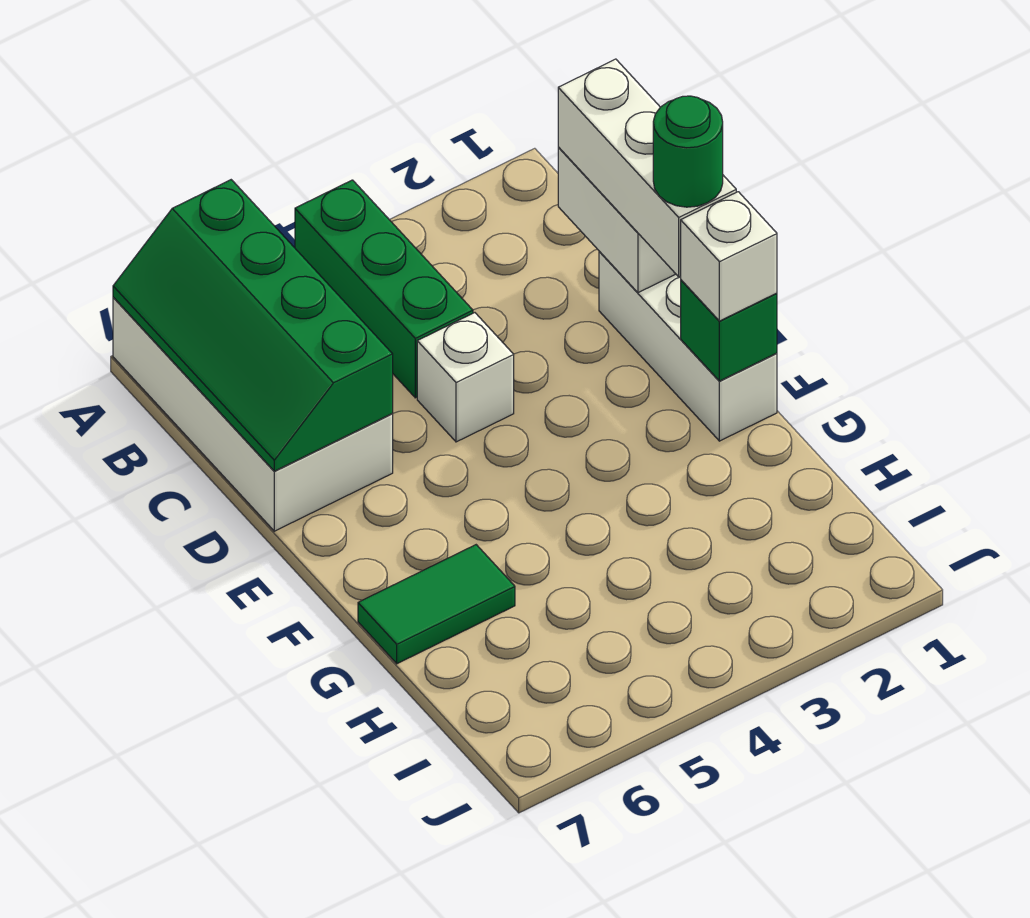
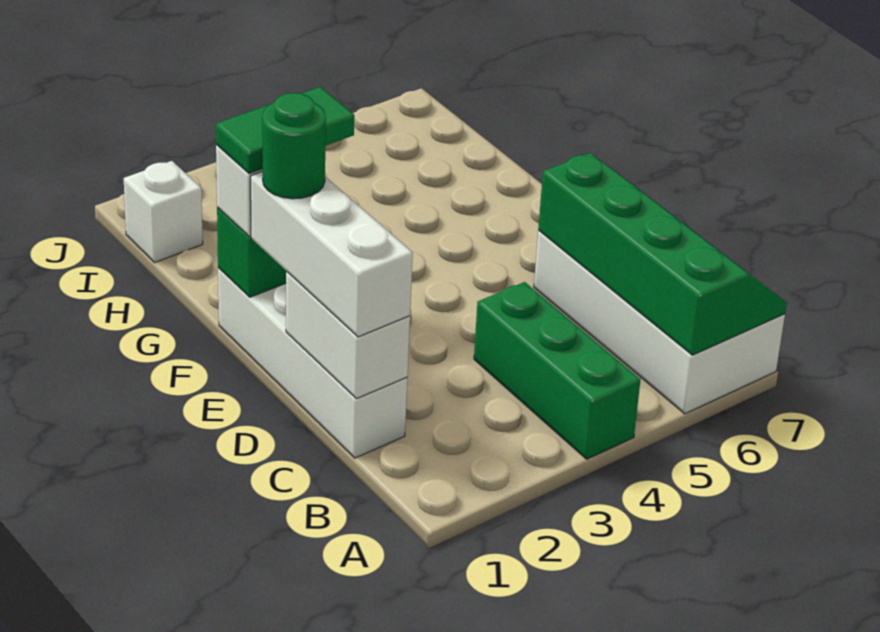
white 1x3 brick [599,251,777,441] -> white 1x4 brick [218,268,407,458]
white 1x1 brick [417,313,514,442] -> white 1x1 brick moved to [124,161,203,262]
green 1x2 tile [358,545,515,664] -> green 1x2 tile moved to [216,87,354,174]

